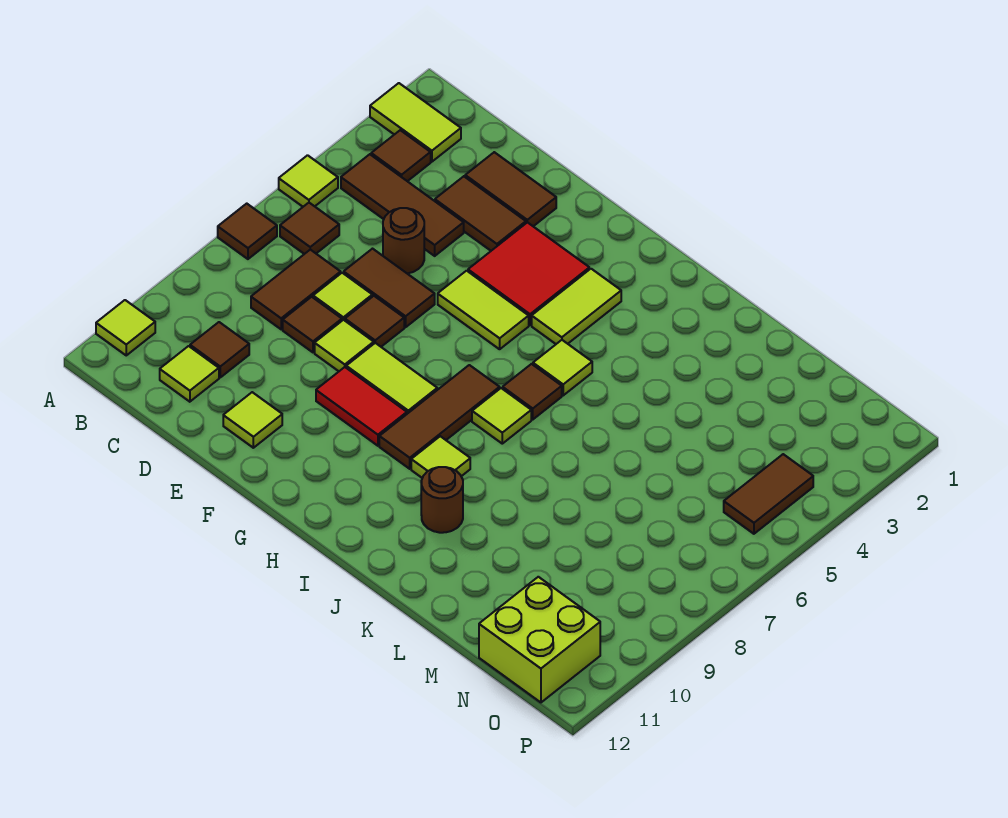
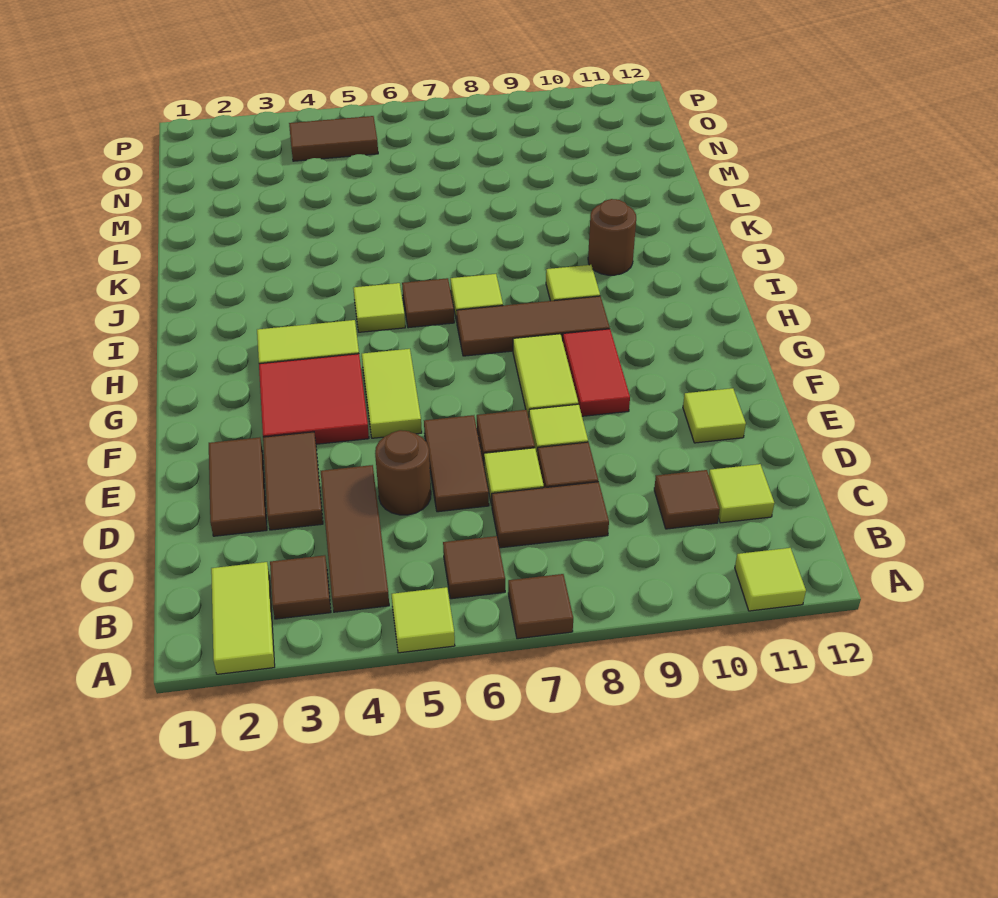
lime 2x2 brick [479,577,600,702] -> none

